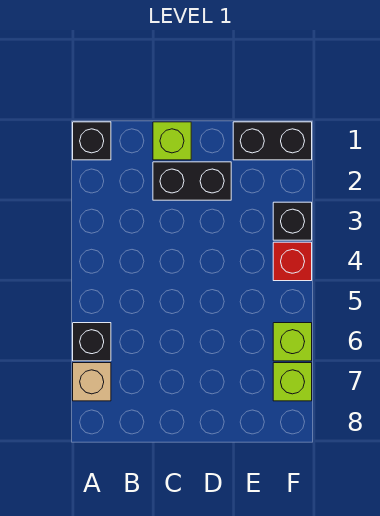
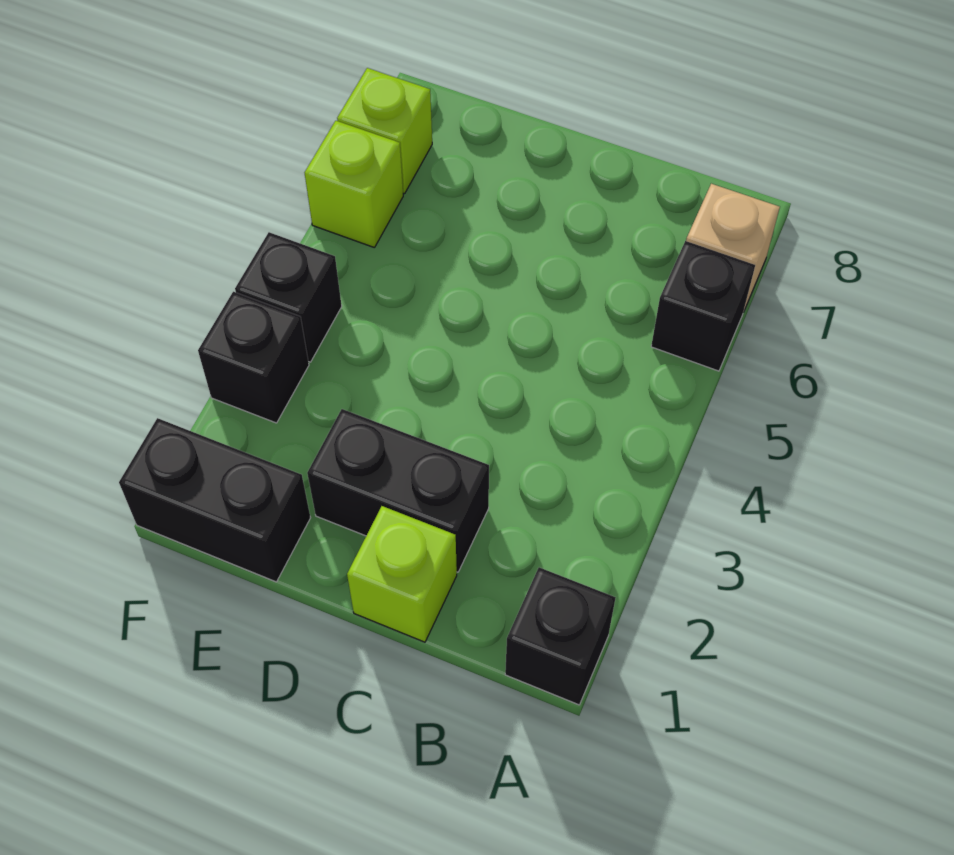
red 1x1 brick [273,242,312,281] -> black 1x1 brick [235,232,342,362]

